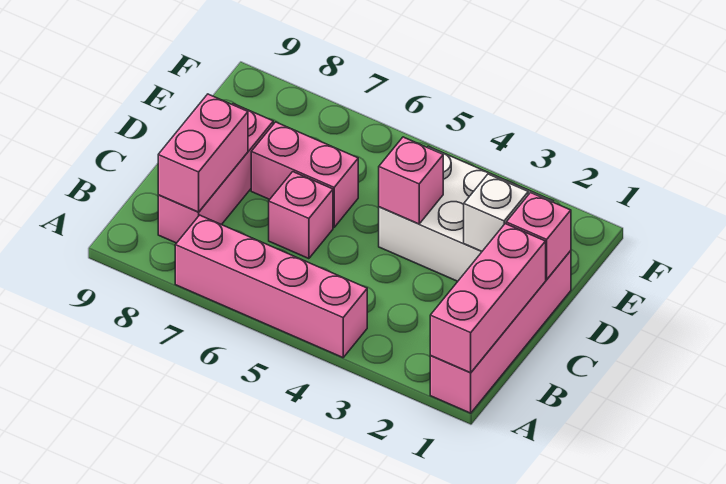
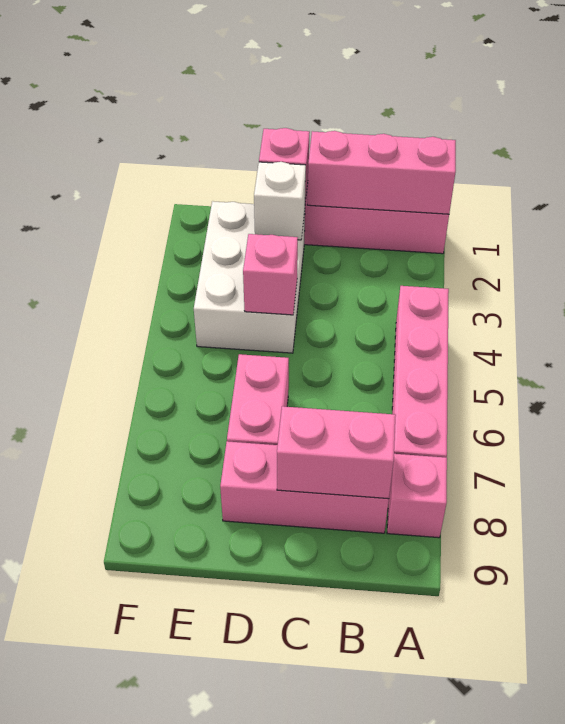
pink 1x1 brick [269,172,333,259] -> pink 1x1 brick moved to [387,454,447,538]

